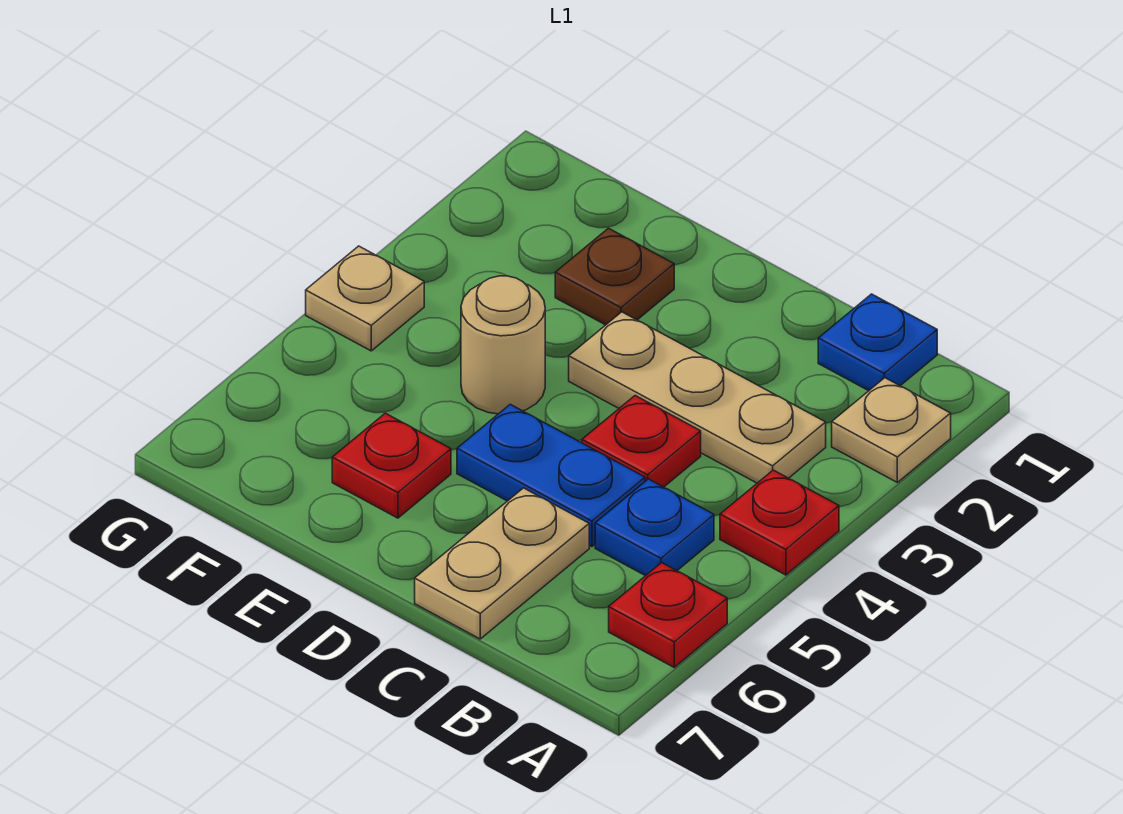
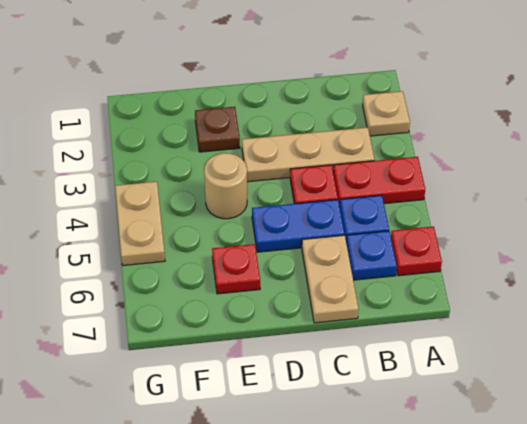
red 1x1 plate [720,470,839,575] -> red 1x2 plate [333,157,425,206]
blue 1x1 plate [818,294,937,391] -> blue 1x1 plate moved to [346,231,397,280]
tan 1x1 plate [306,246,424,351] -> tan 1x2 plate [115,182,165,266]

